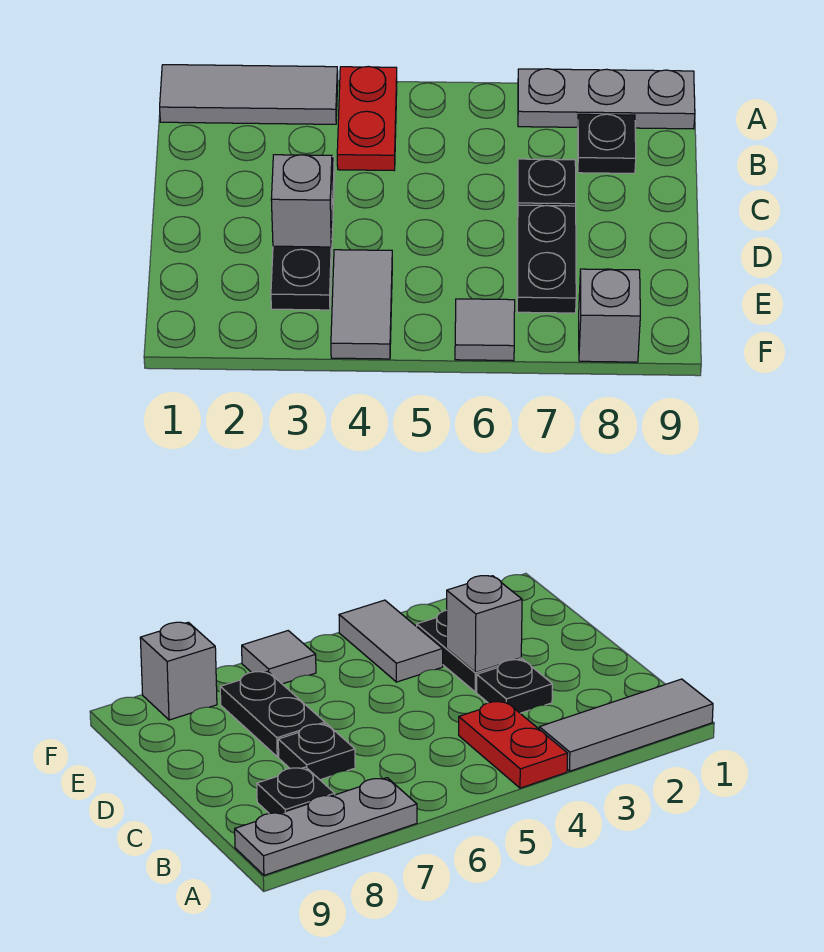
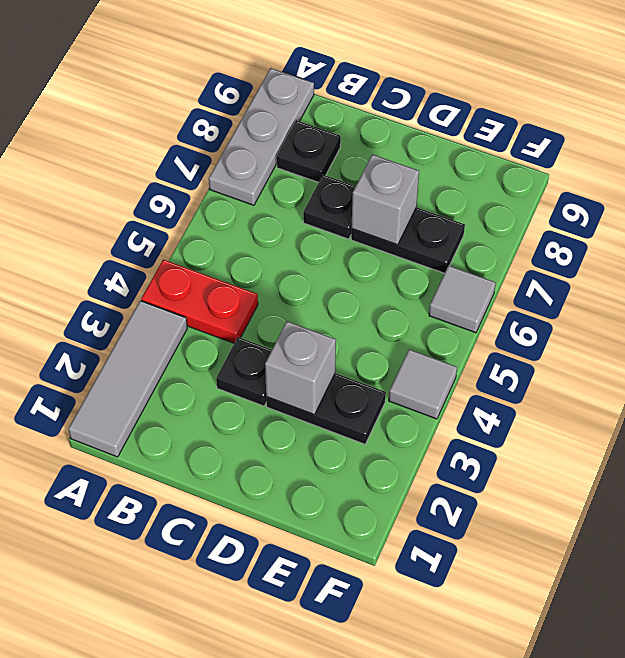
grey 1x2 tile [331,250,392,359] -> grey 1x1 tile [389,349,457,419]
grey 1x1 brick [579,269,640,362] -> grey 1x1 brick moved to [352,154,419,245]

